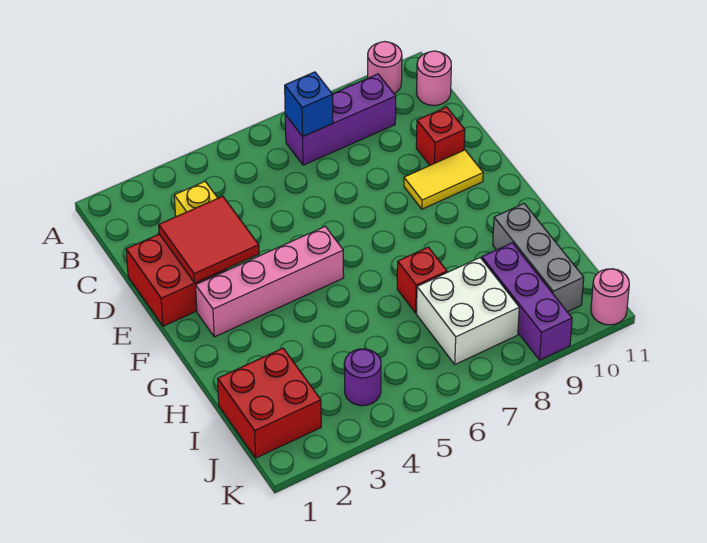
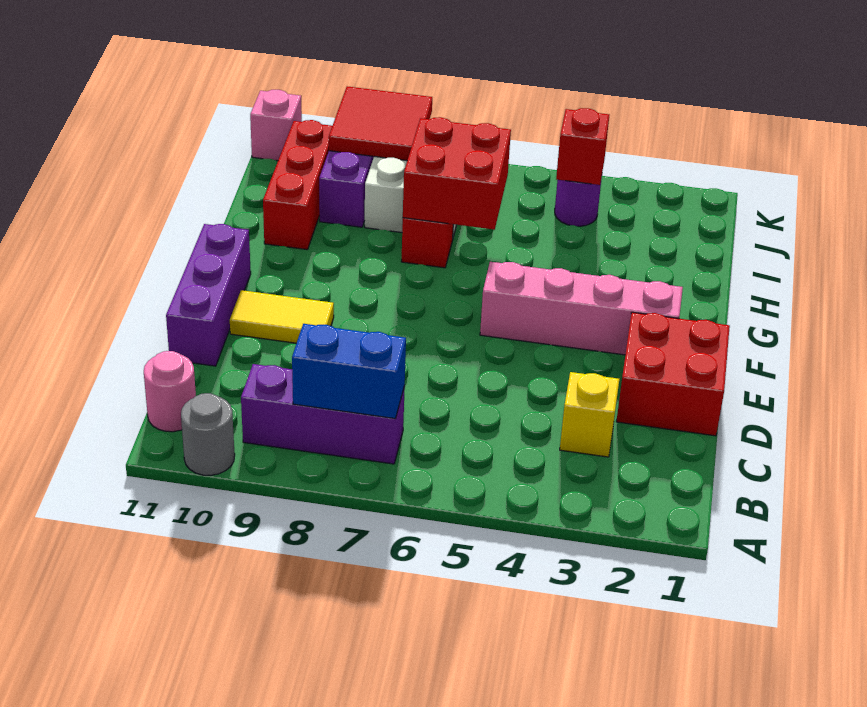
pink 1x1 round brick [368,42,402,93] -> grey 1x1 round brick [181,393,235,475]
blue 1x1 brick [285,72,333,136] -> blue 1x2 brick [292,324,406,419]
red 2x2 tile [159,196,259,283] -> red 2x2 tile moved to [329,86,432,161]
red 1x1 brick [416,107,465,165] -> red 1x1 brick moved to [556,108,609,185]
none -> purple 1x3 brick [166,224,251,366]
grey 1x3 brick [493,204,584,312] -> red 1x3 brick [263,120,332,250]
red 2x2 brick [218,348,321,458] -> red 2x2 brick moved to [403,117,511,230]
pink 1x1 round brick [591,269,629,325] -> pink 1x1 brick [250,90,302,161]

